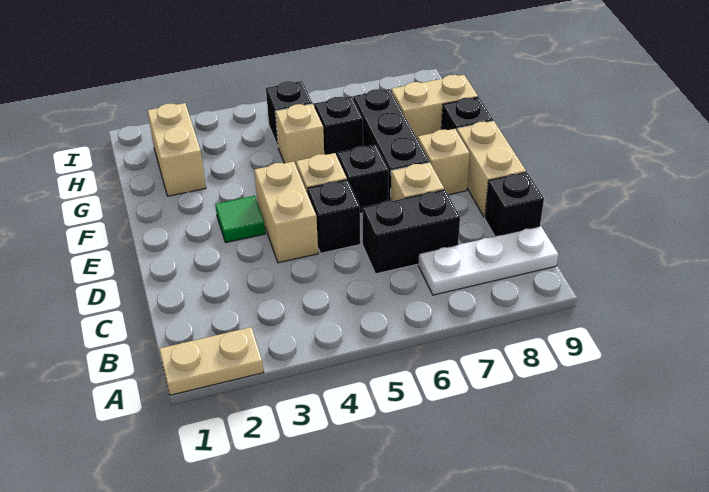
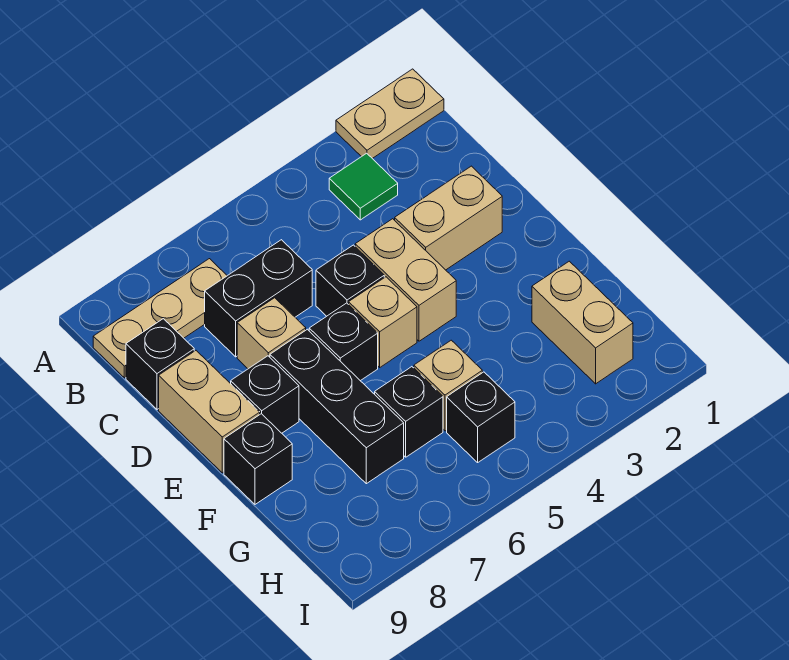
white 1x3 plate [418,226,559,295] -> tan 1x3 plate [93,259,227,378]
green 1x1 tile [215,196,265,243] -> green 1x1 tile moved to [329,153,398,220]
tan 1x1 brick [418,129,470,195] -> black 1x1 brick [231,356,299,433]
tan 1x2 brick [391,75,478,139] -> tan 1x2 brick moved to [395,166,502,270]

